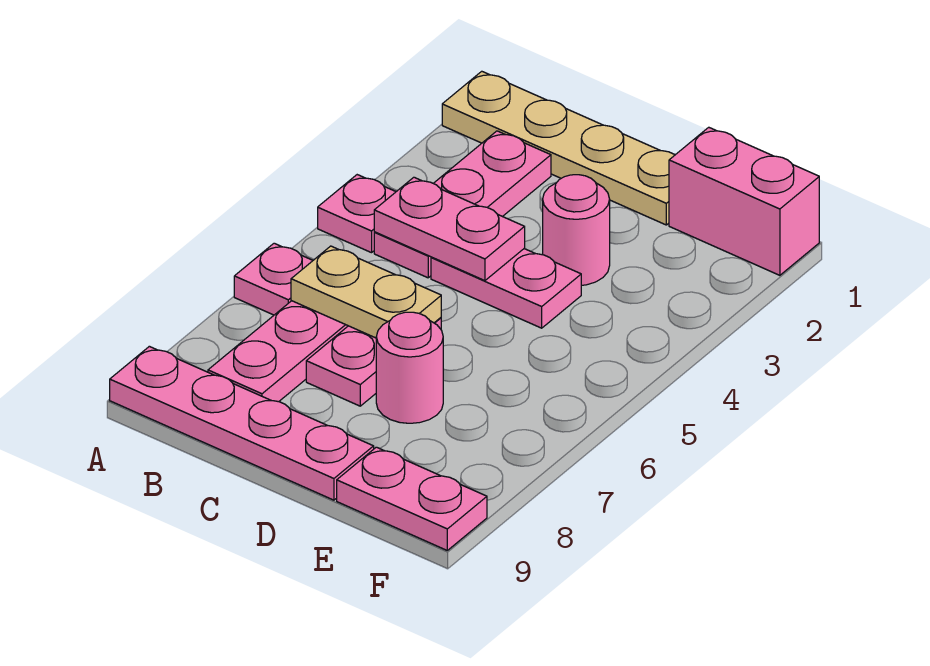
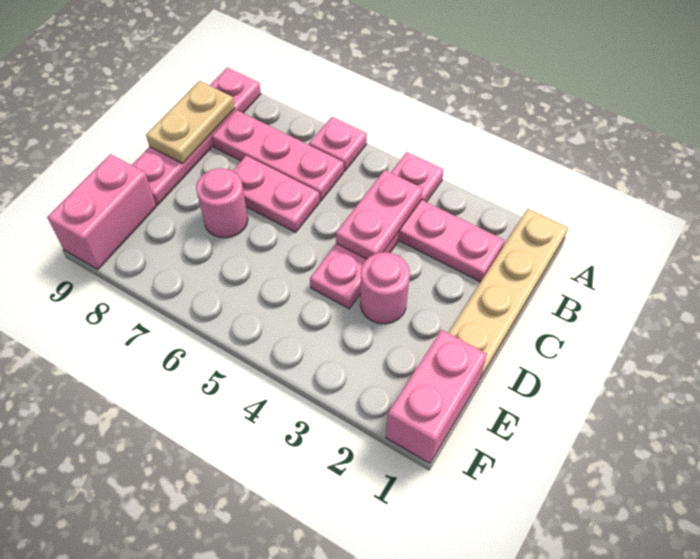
tan 1x2 plate [291,246,441,338] -> tan 1x2 plate moved to [146,81,235,164]
pink 1x2 plate [337,447,487,550] -> pink 1x2 brick [47,154,156,269]

